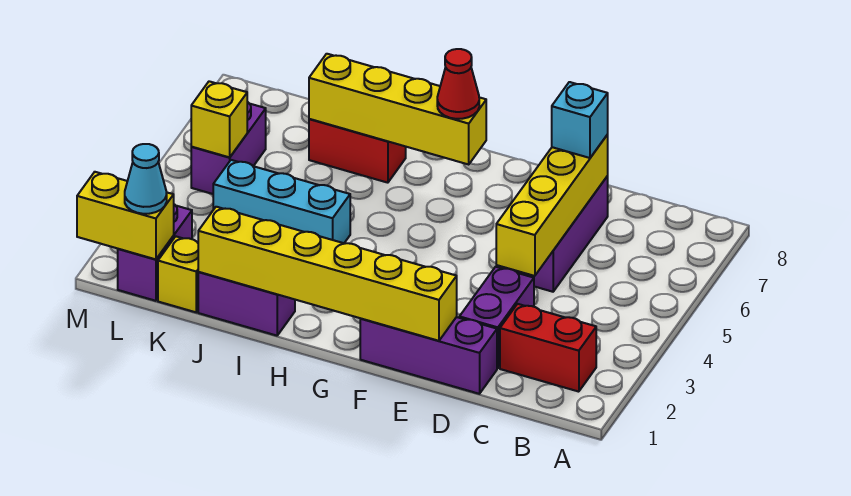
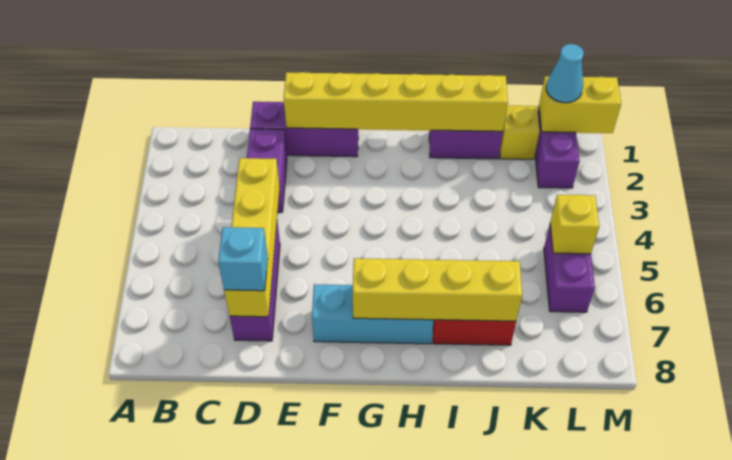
red 1x2 brick [500,304,596,392] -> none
red 1x1 cone [437,49,479,119] -> none
cyan 1x3 brick [213,160,350,243] -> cyan 1x3 brick moved to [312,284,434,344]

